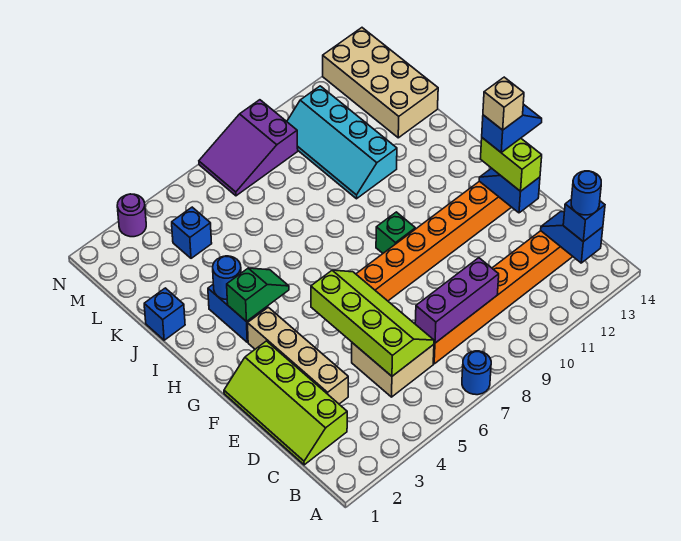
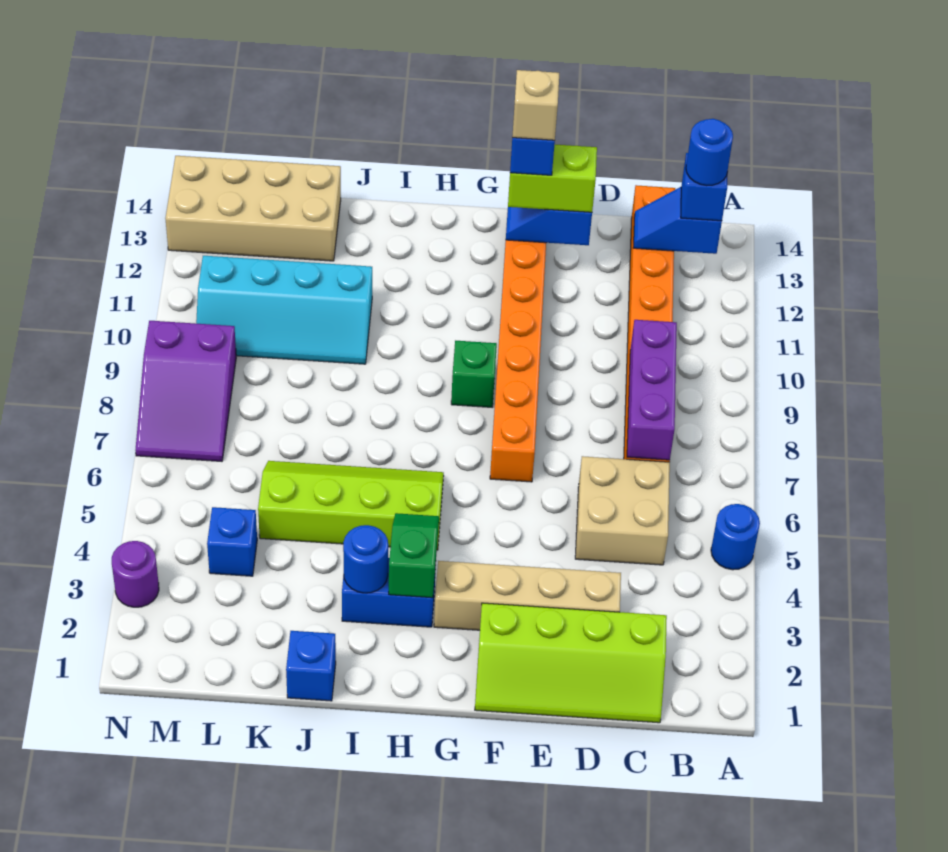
blue 1x1 round brick [462,351,491,395] -> blue 1x1 round brick moved to [711,504,760,570]
lime 2x4 slope [311,270,434,376] -> lime 2x4 slope moved to [258,461,444,550]

